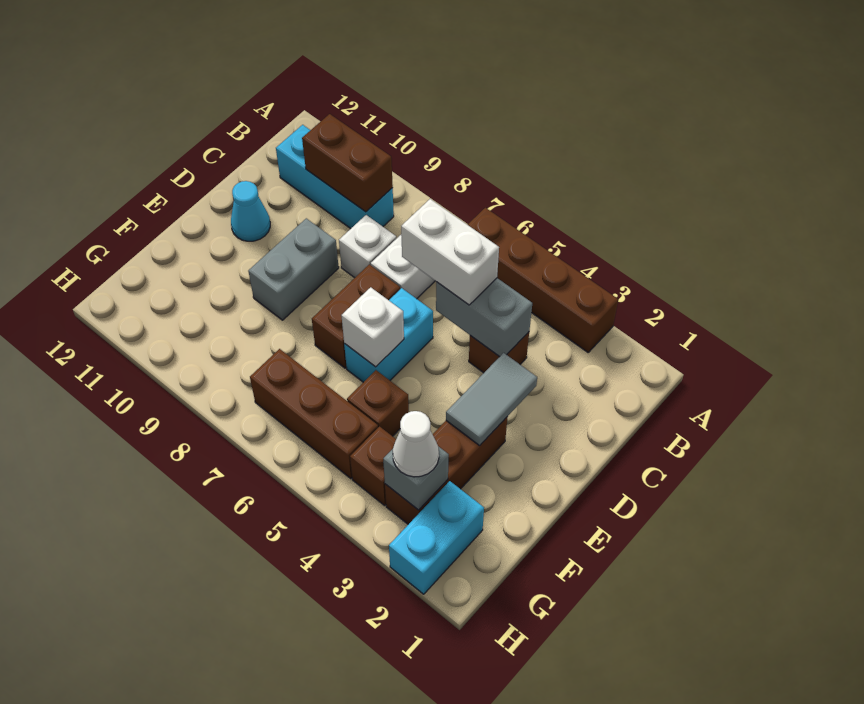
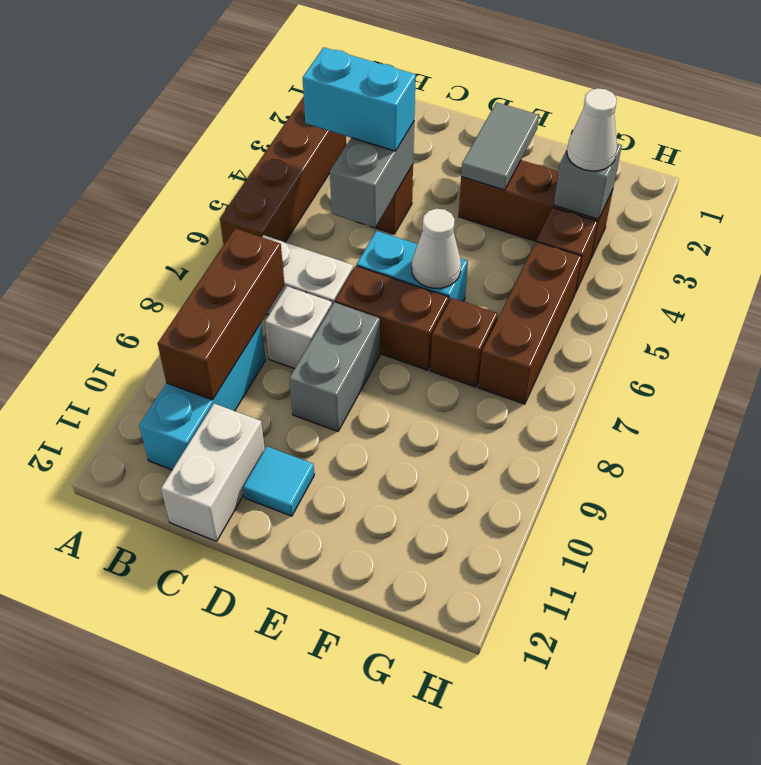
brown 1x2 brick [302,114,393,212] -> brown 1x3 brick [158,228,284,400]
white 1x2 brick [401,199,499,305] -> white 1x2 brick moved to [161,404,265,541]
grey 1x2 tile [446,353,537,446] -> grey 1x2 tile turned to [461,102,539,190]
grey 1x2 brick [248,218,339,320] -> grey 1x2 brick turned to [289,302,380,431]
cyan 1x1 cone [231,181,270,241] -> cyan 1x1 tile [243,447,314,516]
white 1x1 brick [341,287,404,367] -> white 1x1 cone [412,209,461,288]
brown 1x1 brick [347,370,409,436] -> brown 1x1 brick moved to [430,298,498,387]
cyan 1x2 brick [389,481,484,594] -> cyan 1x2 brick moved to [303,47,416,151]

